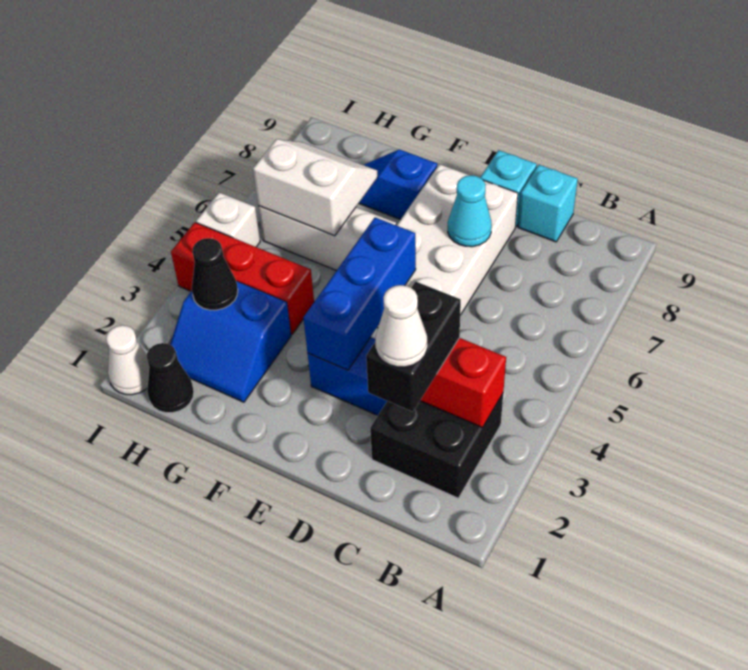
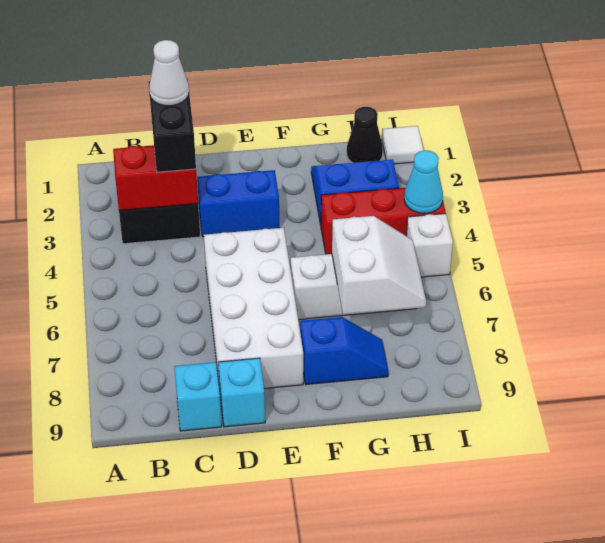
cyan 1x1 cone [448,175,492,247] -> cyan 1x1 cone moved to [404,150,443,213]
blue 1x3 brick [303,218,416,370] -> none
white 2x2 slope [253,139,378,236] -> white 2x2 slope turned to [332,216,426,315]
black 1x1 cone [192,238,238,310] -> none
white 1x1 cone [106,325,149,395] -> white 1x1 tile [382,126,424,164]

